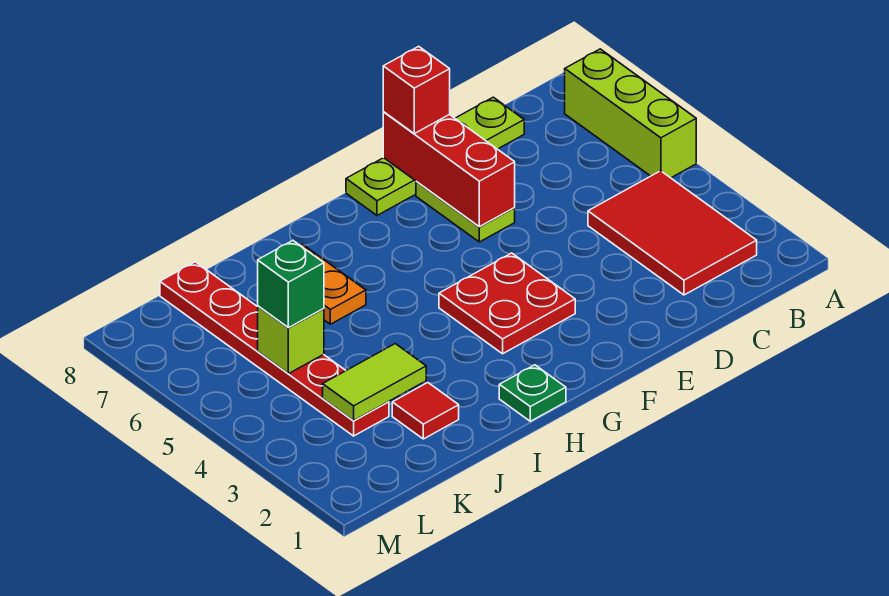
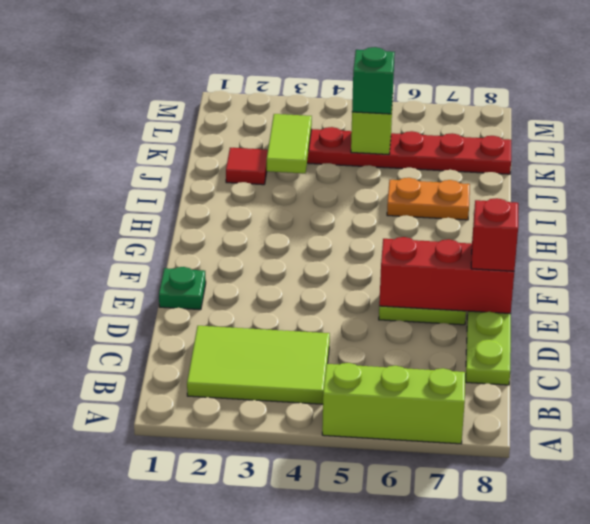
red 2x3 tile [588,171,757,295] -> lime 2x3 tile [187,326,330,404]
red 2x2 plate [439,253,575,354] -> none
green 1x1 plate [499,365,566,421] -> green 1x1 plate moved to [159,267,206,310]

